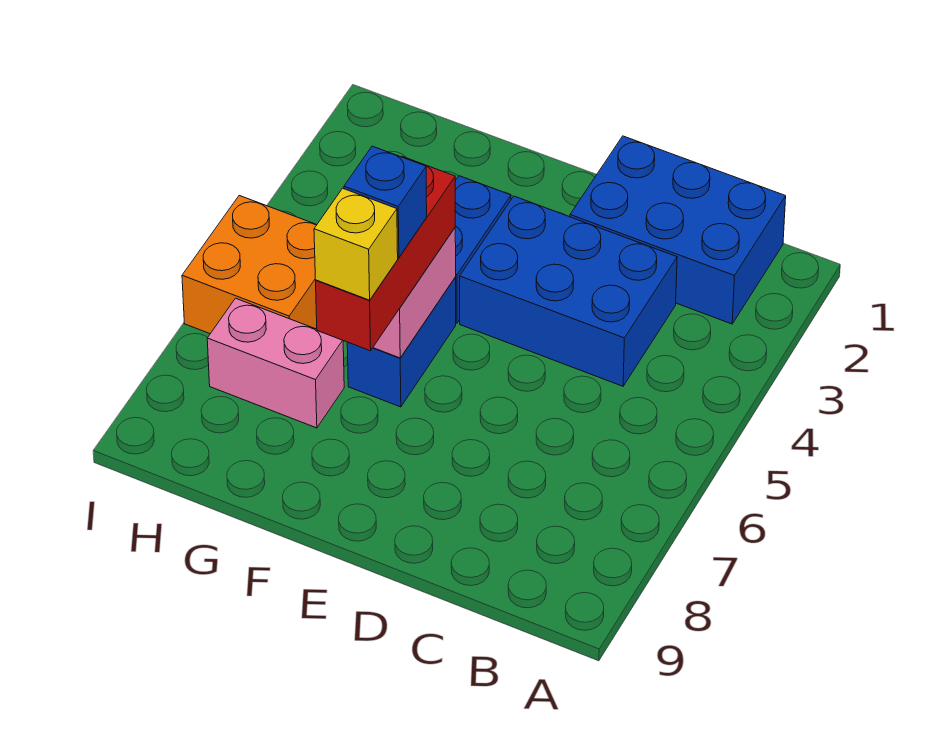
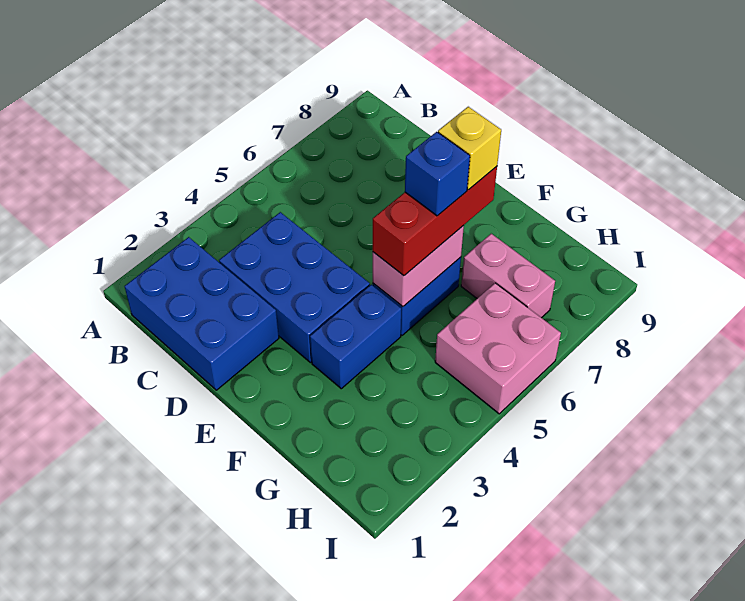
orange 2x2 brick [182,196,317,334] -> pink 2x2 brick [435,283,561,414]

